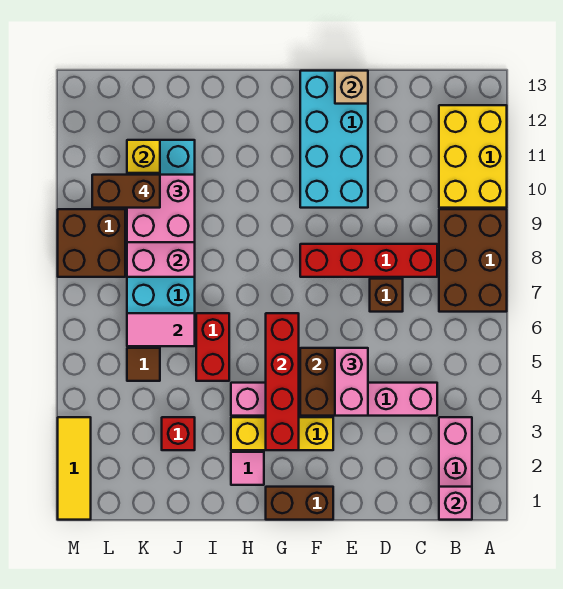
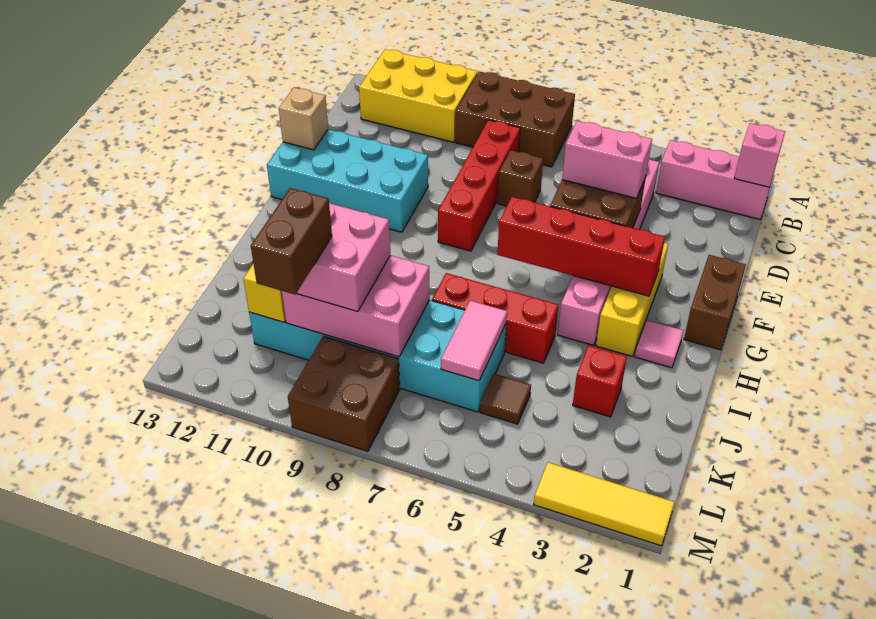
red 1x2 brick [196,313,229,381] -> red 1x3 brick [432,273,559,363]

